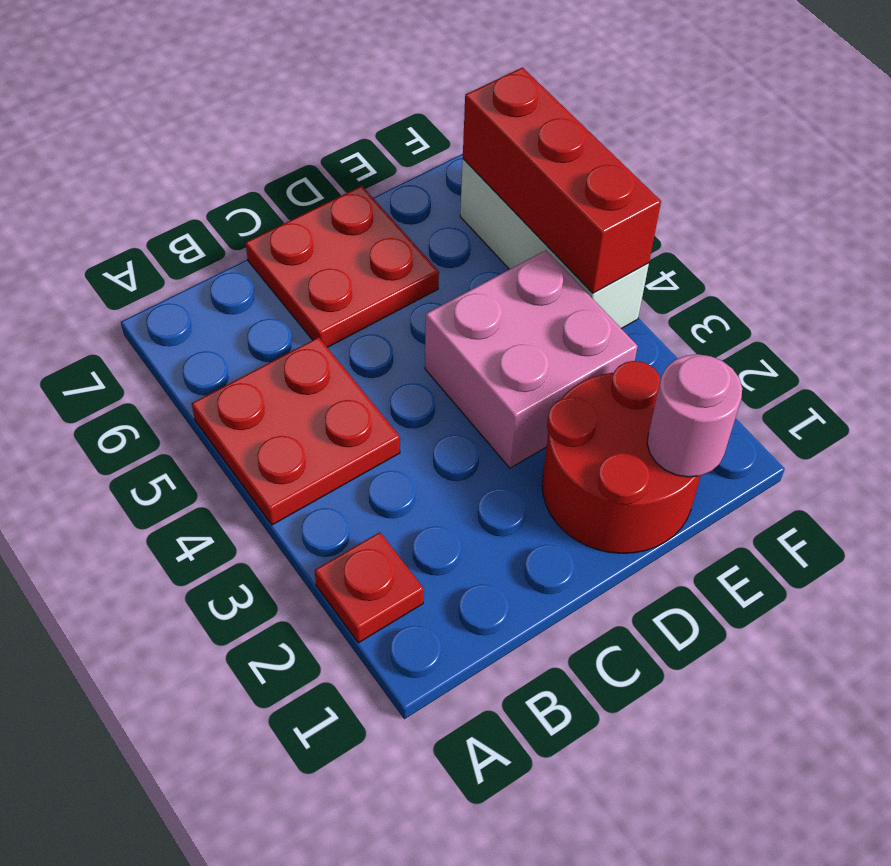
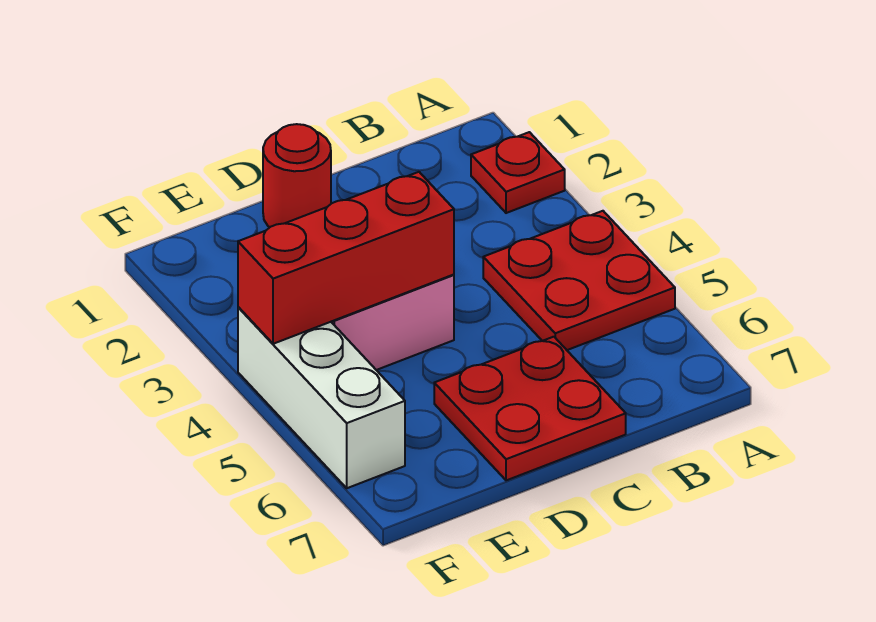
red 2x2 round brick [542,361,701,553] -> red 1x1 round brick [263,124,331,227]
pink 1x1 round brick [647,354,742,477] -> none
red 1x3 brick [463,67,661,293] -> red 1x3 brick turned to [238,172,454,344]

